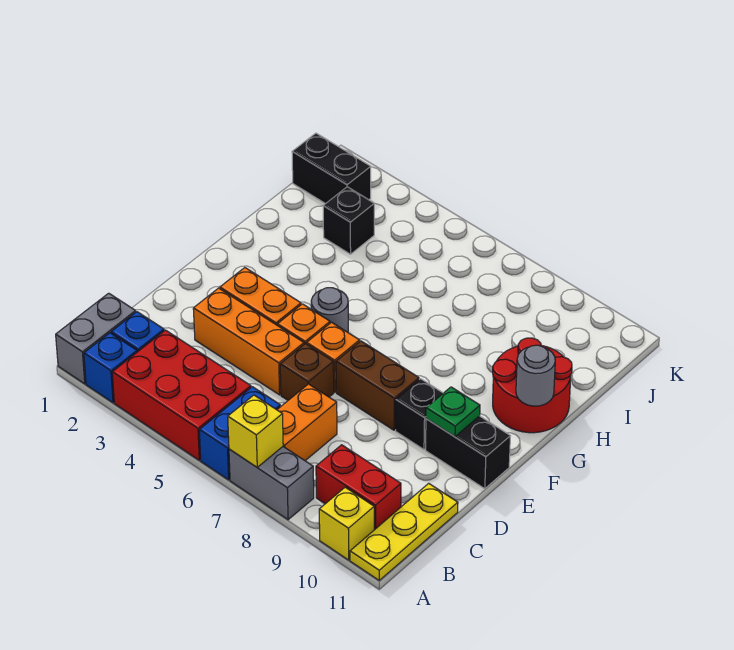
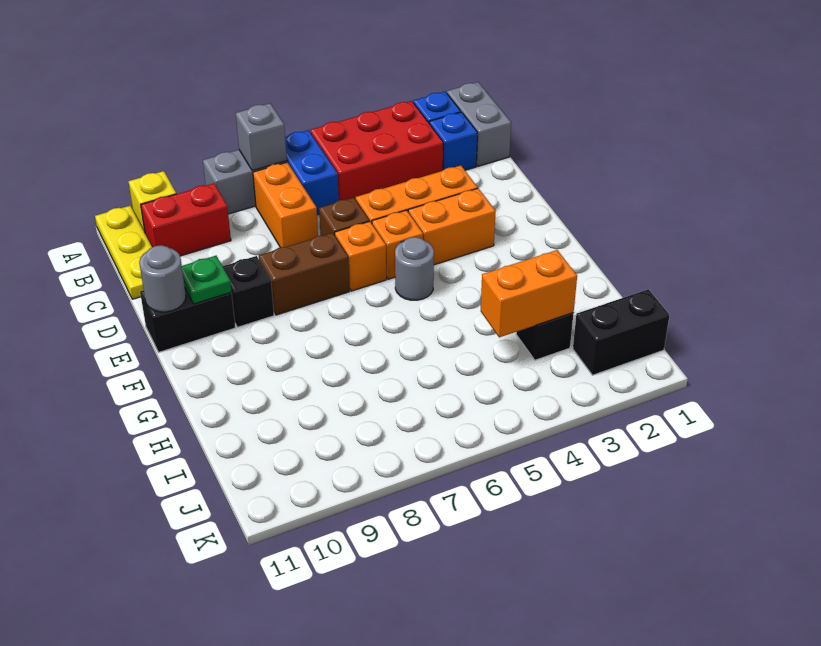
yellow 1x1 brick [228,395,283,467] -> grey 1x1 brick [236,103,287,171]
red 2x2 round brick [493,338,572,433] -> none
grey 1x1 round brick [516,345,555,406] -> grey 1x1 round brick moved to [139,245,186,312]
none -> orange 1x2 brick [481,250,577,338]

